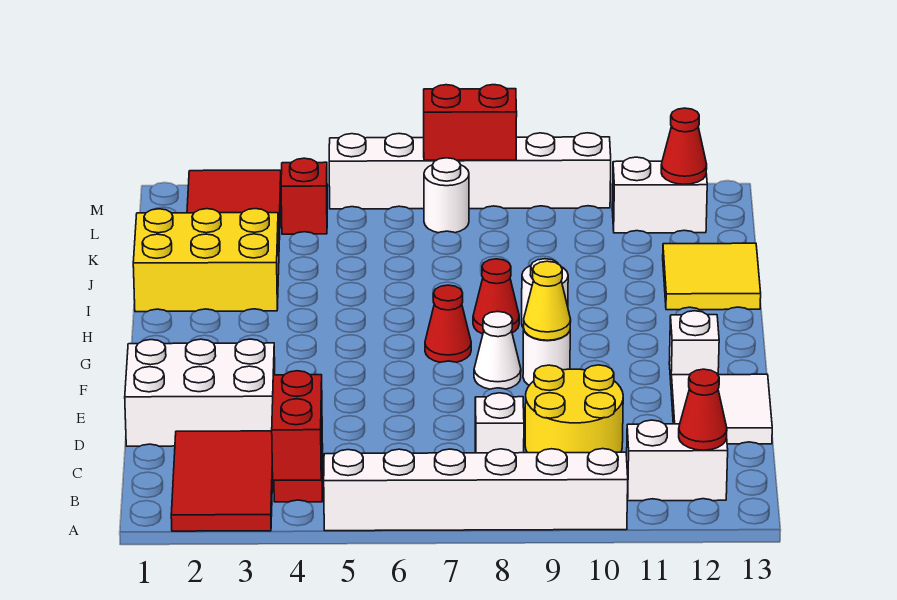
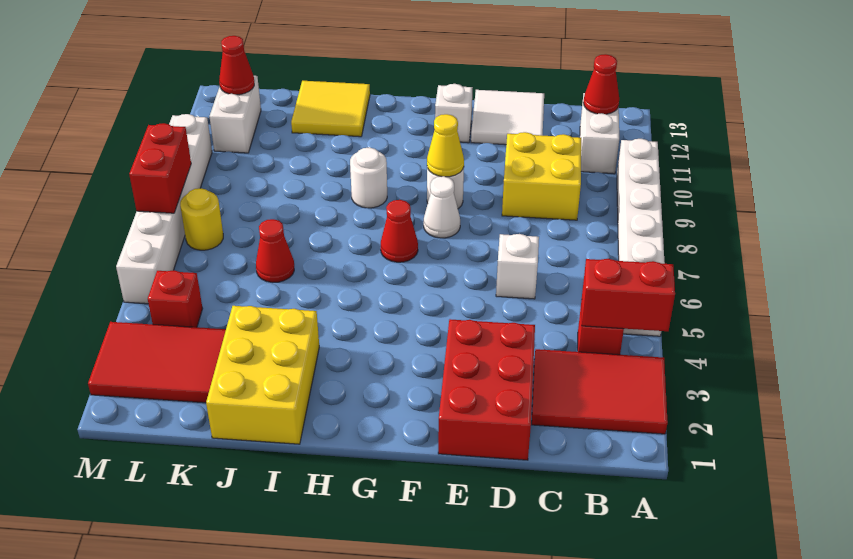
white 1x1 brick [475,393,524,453] -> white 1x1 brick moved to [496,234,539,299]
yellow 2x2 round brick [525,365,623,453] -> yellow 2x2 brick [502,132,581,220]
white 2x3 brick [125,339,275,446] -> red 2x3 brick [438,319,535,460]
red 1x1 cone [473,259,519,334] -> red 1x1 cone moved to [256,219,294,283]
white 1x1 round brick [424,158,469,233] -> yellow 1x1 round brick [180,188,223,250]

